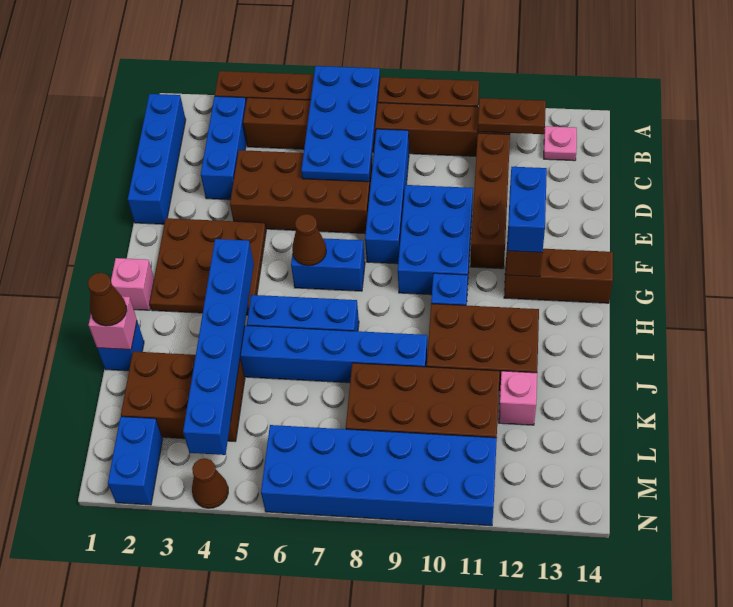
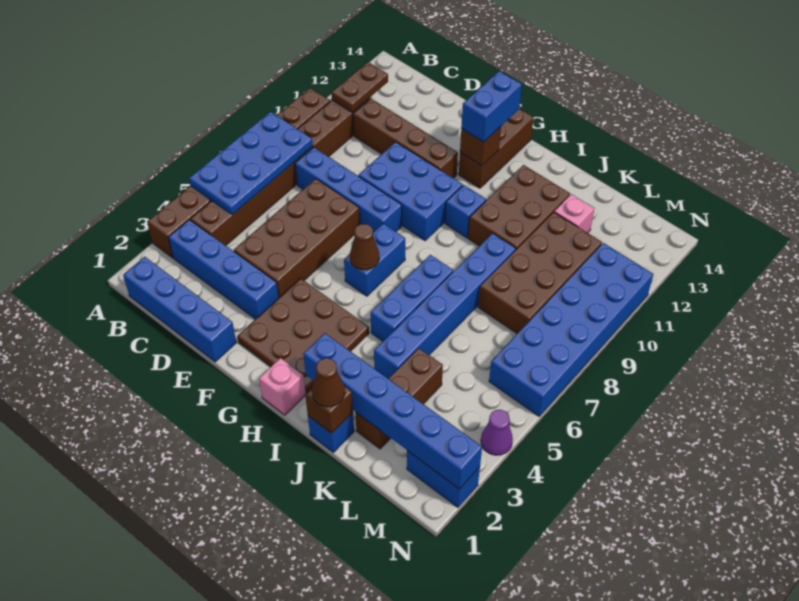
blue 2x4 plate [301,66,380,182] -> blue 2x4 plate turned to [189,112,313,214]
blue 1x3 brick [201,96,247,200] -> blue 1x4 brick [168,220,279,319]
pink 1x1 plate [544,126,577,161] -> none
blue 1x2 brick [507,167,547,253] -> blue 1x2 brick turned to [461,71,522,142]
blue 1x6 brick [183,239,254,455] -> blue 1x6 brick moved to [303,333,482,489]
pink 1x1 brick [89,296,137,350] -> brown 1x1 brick [305,386,353,433]
brown 2x3 brick [121,351,245,442] -> brown 1x3 brick [355,348,443,449]
brown 1x1 cone [192,458,228,508] -> purple 1x1 cone [481,410,513,455]

